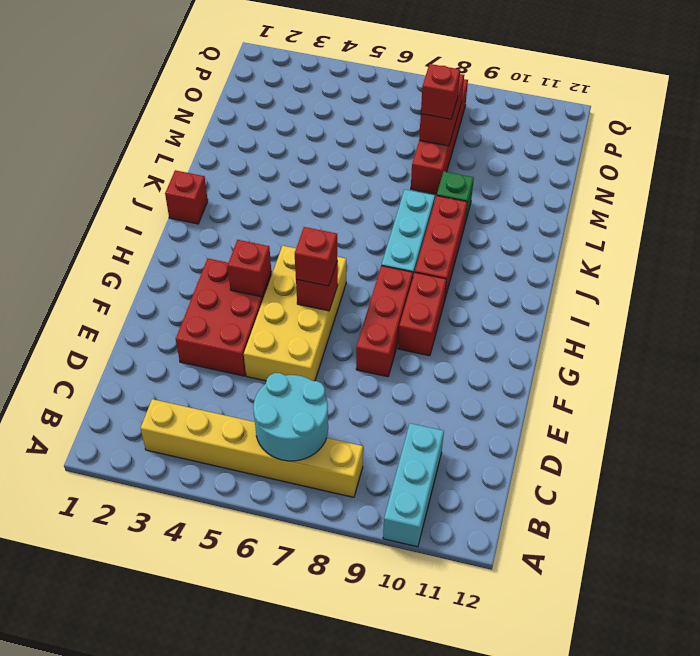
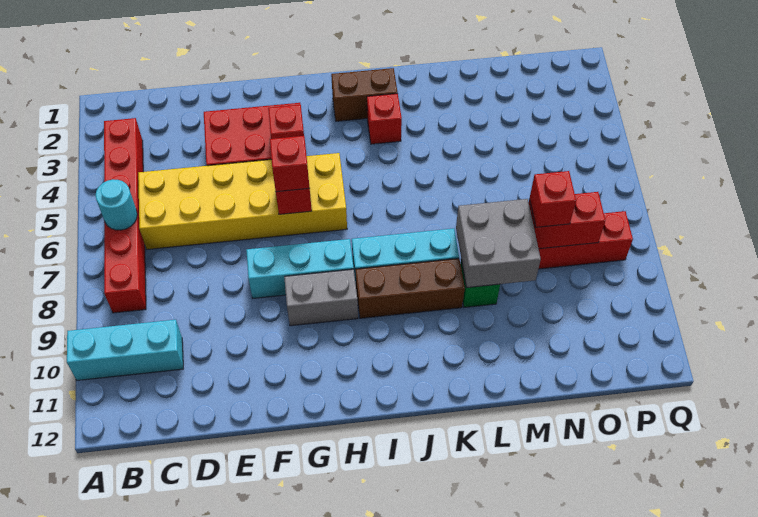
yellow 1x6 brick [141,399,363,497] -> red 1x6 brick [104,118,146,313]
cyan 2x2 round brick [253,373,328,461] -> cyan 1x1 round brick [95,179,137,230]
yellow 2x4 brick [244,246,346,381] -> yellow 2x6 brick [138,153,347,249]
red 1x3 brick [356,266,413,377] -> cyan 1x3 brick [246,239,354,298]
red 1x2 brick [398,272,446,356] -> grey 1x2 brick [284,269,358,326]
none -> brown 1x2 brick [331,68,398,121]
red 1x3 brick [415,196,467,301] -> brown 1x3 brick [355,259,465,318]
red 1x1 brick [165,170,208,224] -> red 1x1 brick moved to [367,94,402,144]
none -> grey 2x2 brick [456,199,541,288]

